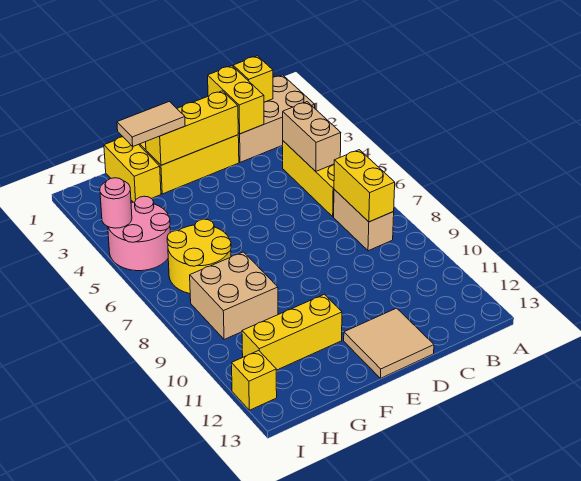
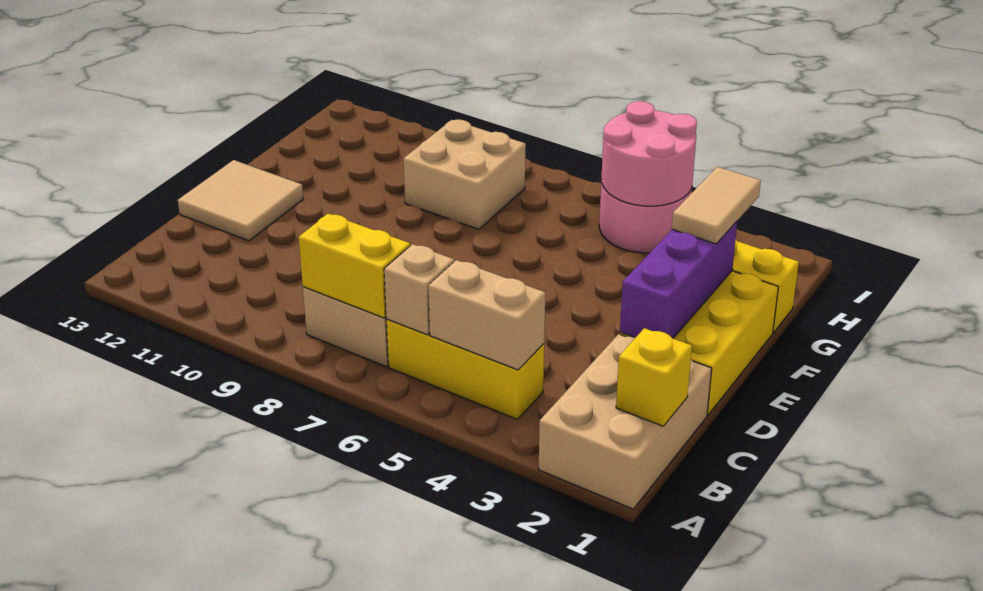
none -> tan 1x1 brick [384,244,454,335]
yellow 1x2 brick [208,66,264,134] -> none
yellow 1x3 brick [146,91,238,165] -> purple 1x3 brick [620,222,737,338]
yellow 1x3 brick [242,294,342,370] -> none
yellow 2x2 round brick [167,219,231,294] -> none
pink 1x1 round brick [100,178,132,228] -> pink 2x2 round brick [601,101,697,206]
yellow 1x1 brick [232,351,277,410] -> none

